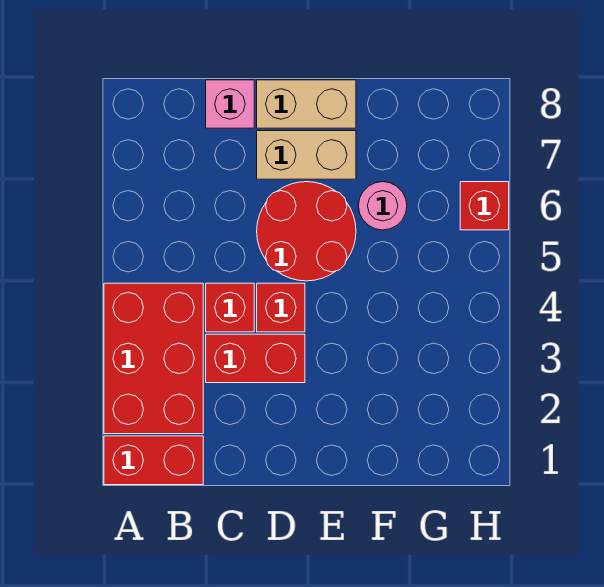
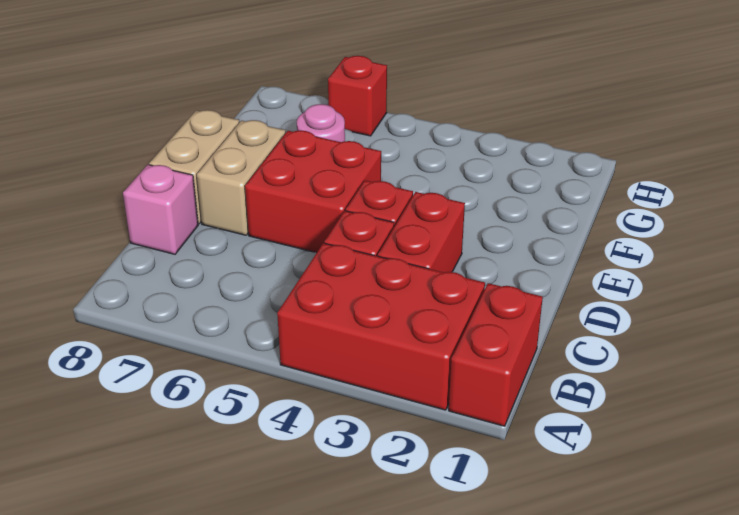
red 2x2 round brick [257,182,356,281] -> red 2x2 brick [245,131,381,253]

